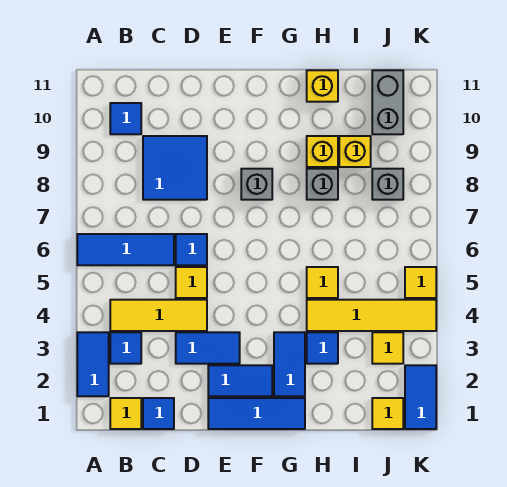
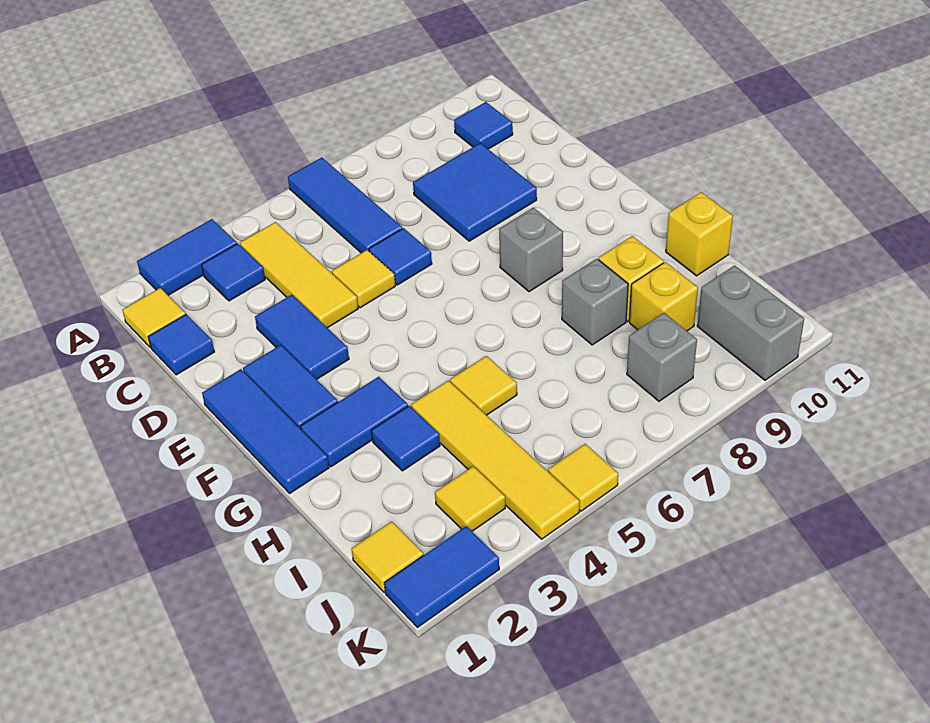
grey 1x2 brick [372,70,403,134] -> grey 1x2 brick turned to [697,265,804,380]

